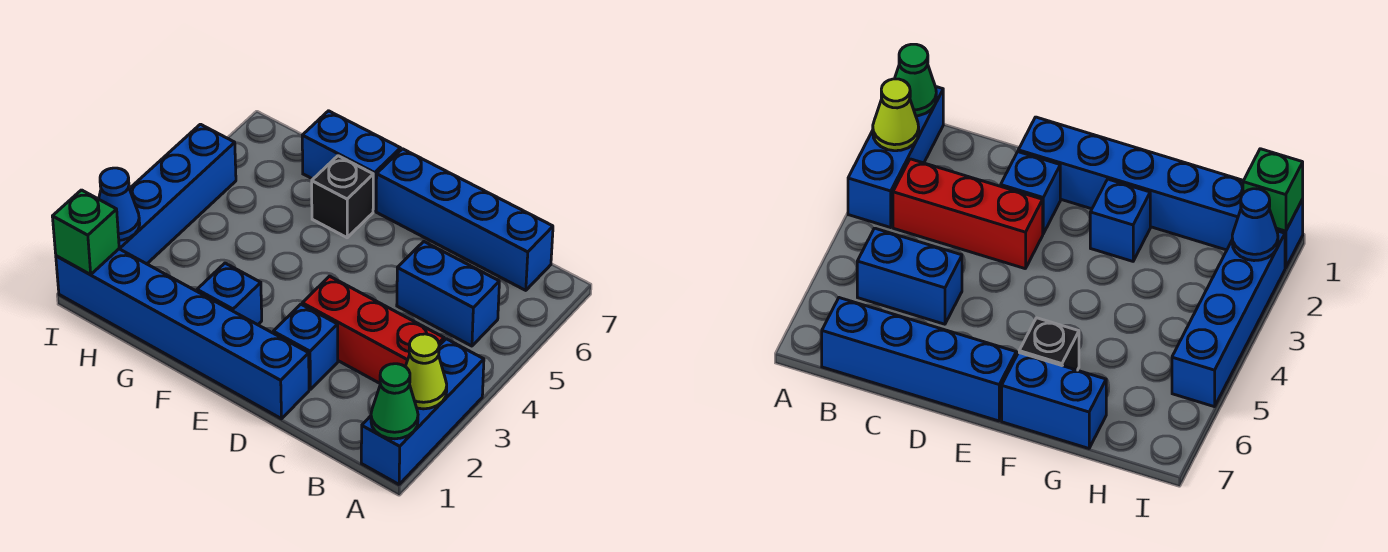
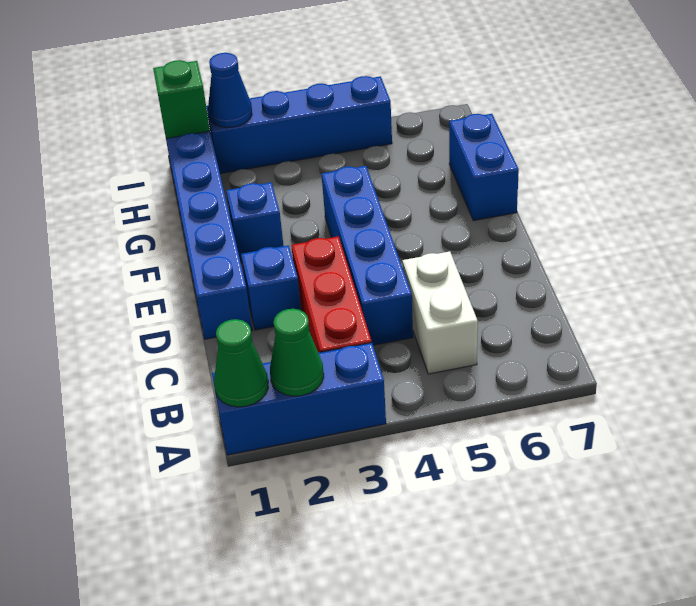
lime 1x1 cone [405,334,447,409] -> green 1x1 cone [270,309,324,396]
blue 1x2 brick [397,242,499,346] -> white 1x2 brick [402,251,478,374]
blue 1x4 brick [376,149,553,290] -> blue 1x4 brick moved to [321,166,413,345]
black 1x1 brick [312,156,373,238] -> none

